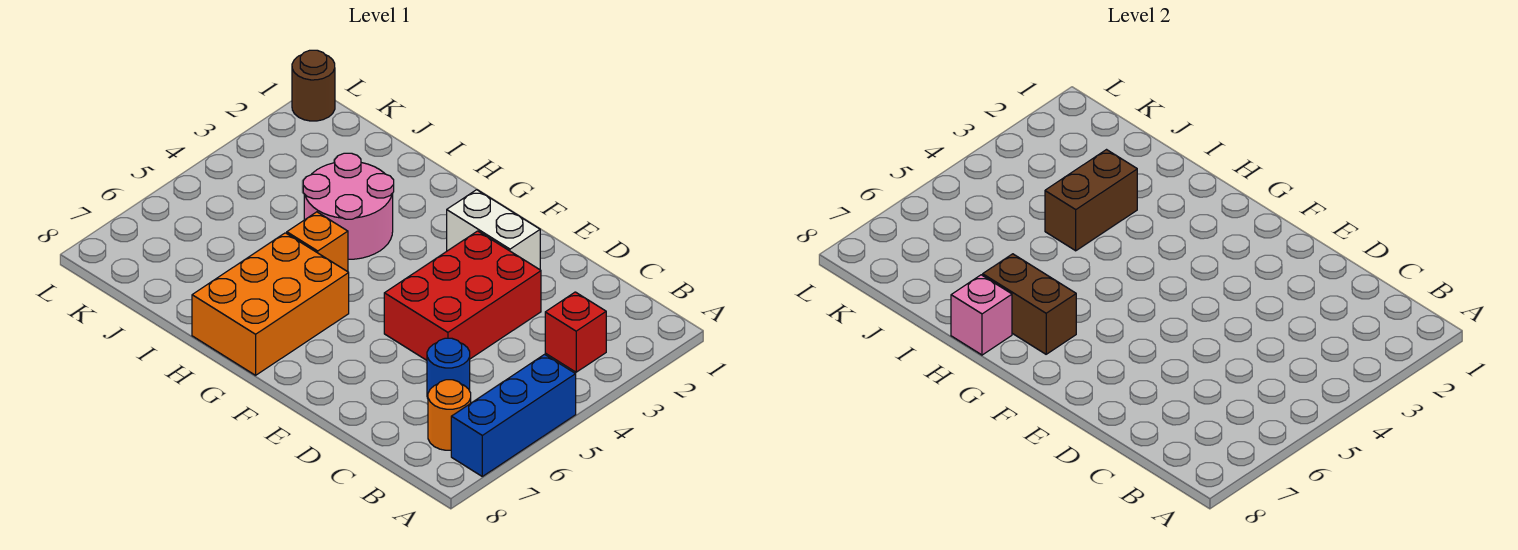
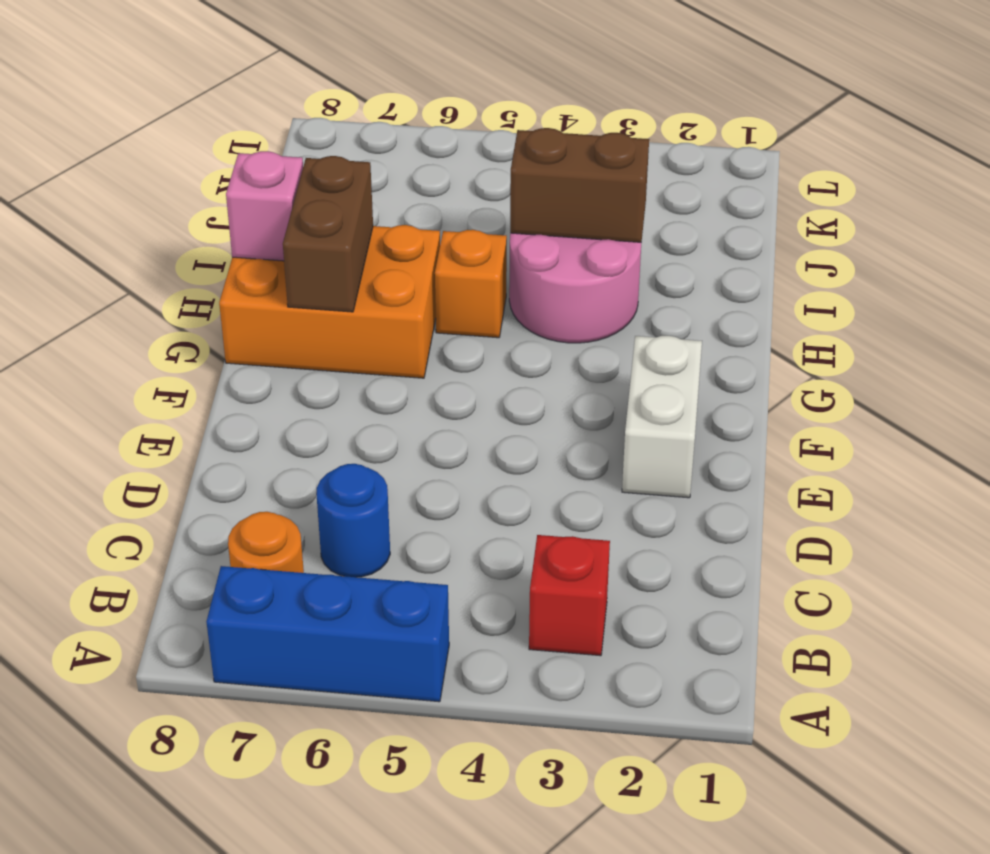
red 2x3 brick [384,231,541,360] -> none
brown 1x1 round brick [292,50,335,121] -> none

